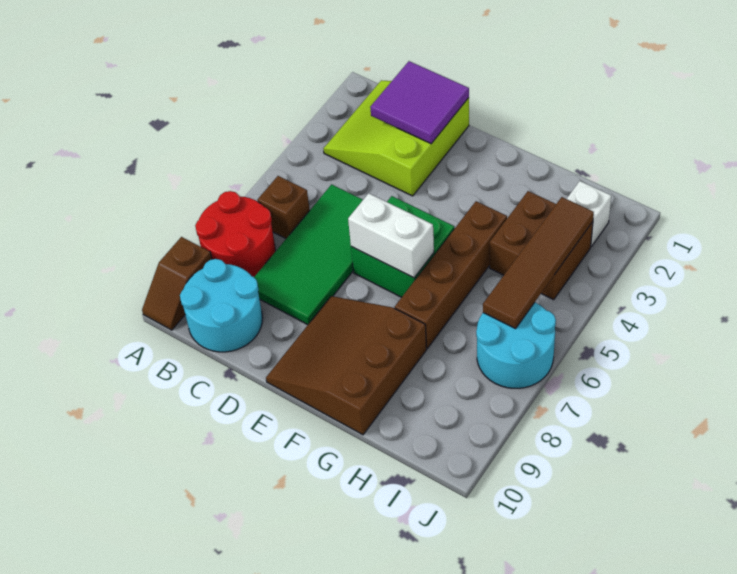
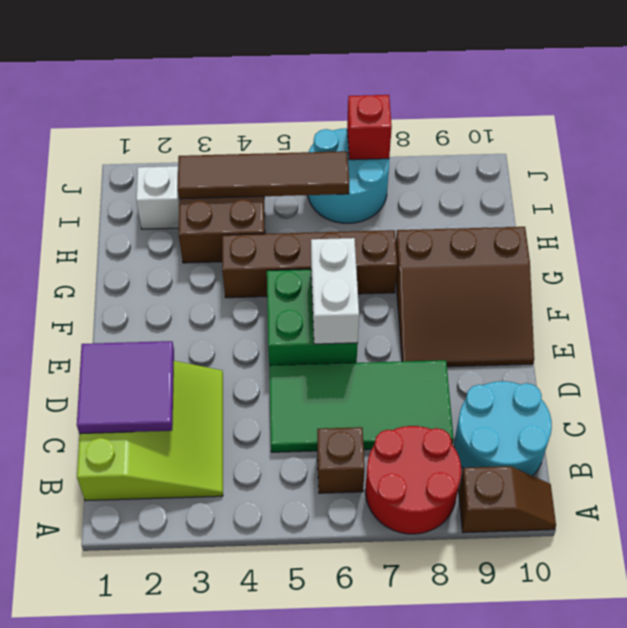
lime 3x3 slope [323,80,469,196] -> lime 3x3 slope turned to [77,361,223,501]
none -> red 1x1 brick [347,95,392,160]

